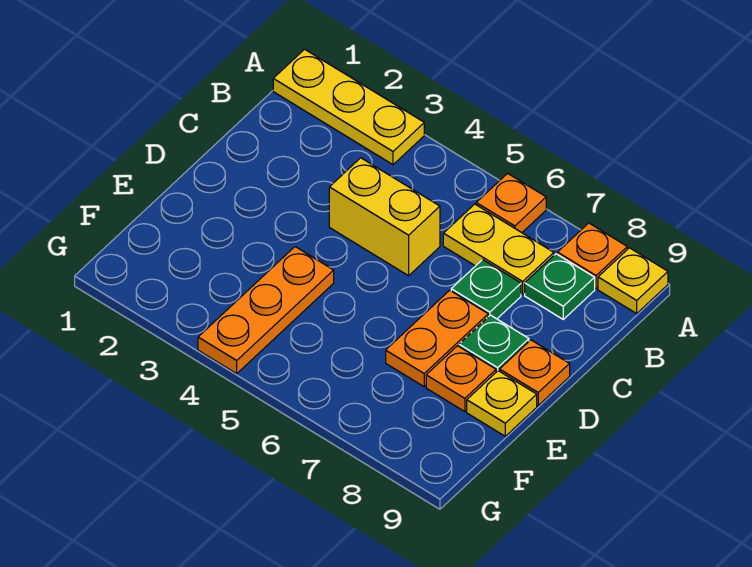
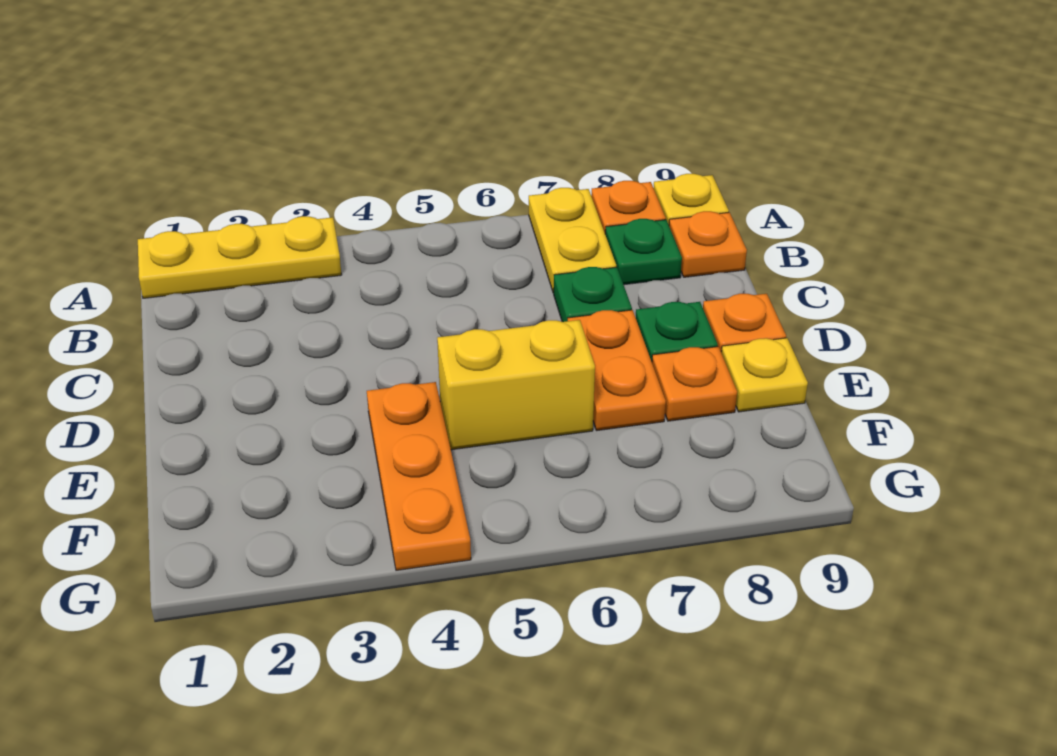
orange 1x1 plate [476,173,546,233] -> orange 1x1 plate moved to [669,211,747,277]
yellow 1x2 plate [443,204,554,295] -> yellow 1x2 plate turned to [529,188,616,293]
yellow 1x2 brick [329,158,440,276] -> yellow 1x2 brick moved to [437,320,595,450]

